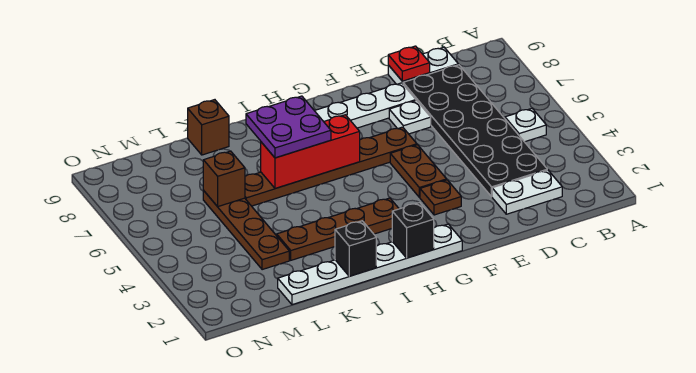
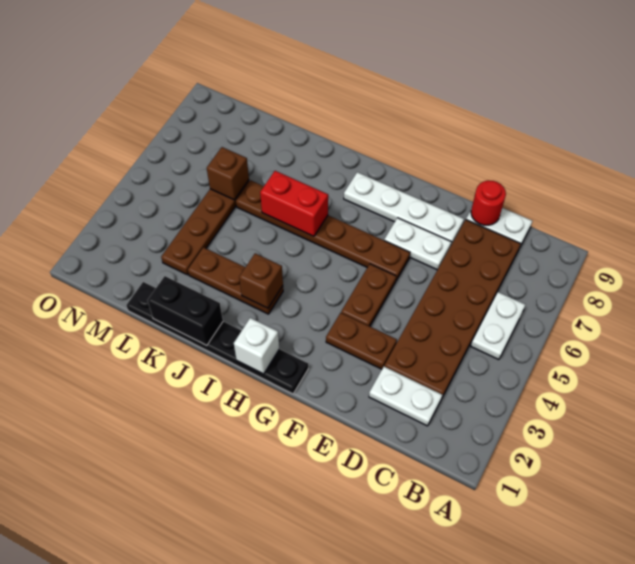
white 1x1 plate [505,109,546,142] -> white 1x2 plate [471,292,525,360]
black 2x6 plate [403,65,547,197] -> brown 2x6 plate [384,220,521,397]
red 1x1 plate [388,46,430,81] -> red 1x1 round brick [471,180,506,225]
white 1x1 plate [389,101,431,134] -> white 1x2 plate [384,218,451,270]
brown 1x1 plate [420,180,461,215] -> brown 1x2 plate [326,313,397,369]
white 1x6 plate [278,224,462,305] -> black 1x6 plate [126,282,308,394]
black 1x1 brick [392,203,434,258] -> white 1x1 brick [234,318,279,374]
brown 1x4 plate [277,198,399,260] -> brown 1x3 plate [188,247,283,314]
red 1x3 brick [261,115,360,188] -> red 1x2 brick [260,171,328,236]
purple 2x2 plate [246,96,331,158] -> none
black 1x1 brick [335,221,376,276] -> black 1x2 brick [148,276,223,345]
brown 1x1 brick [188,100,229,155] -> brown 1x1 brick moved to [239,253,283,308]

